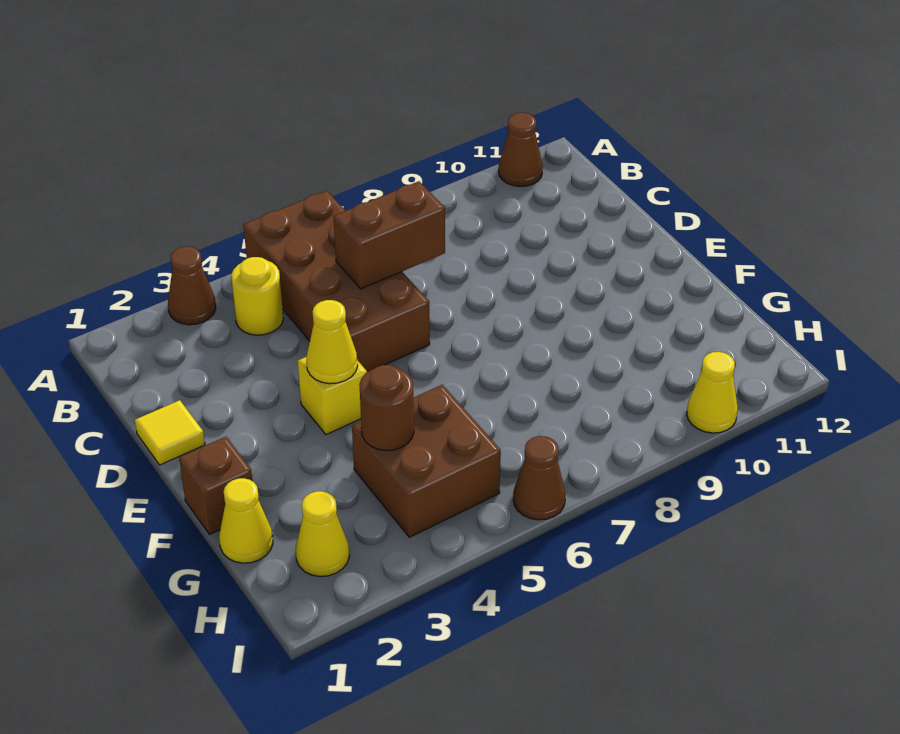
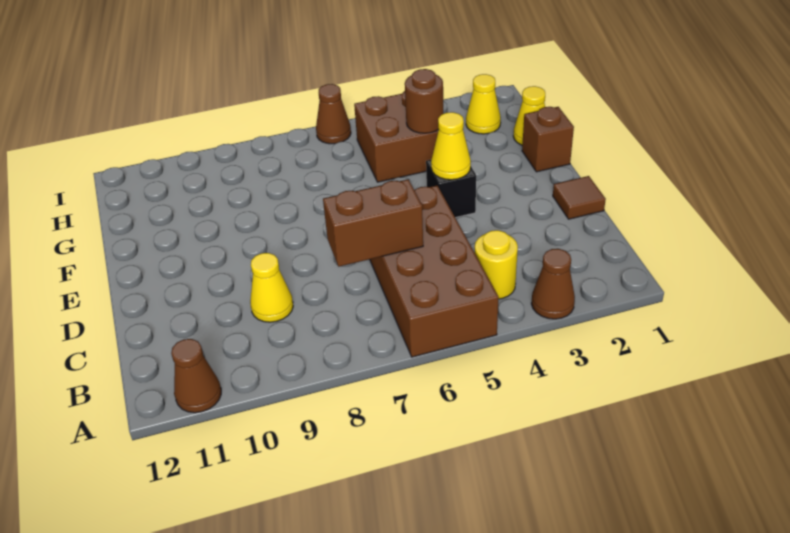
yellow 1x1 tile [135,400,205,465] -> brown 1x1 tile [553,176,606,219]
yellow 1x1 brick [298,357,367,435] -> black 1x1 brick [426,160,476,218]
yellow 1x1 cone [687,352,738,433] -> yellow 1x1 cone moved to [250,253,293,322]

